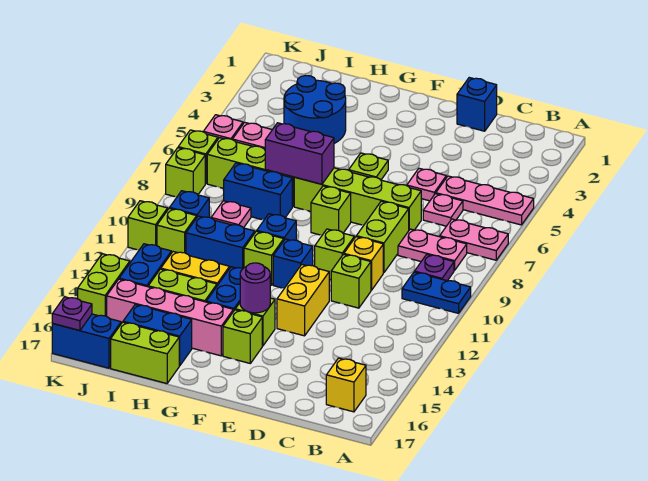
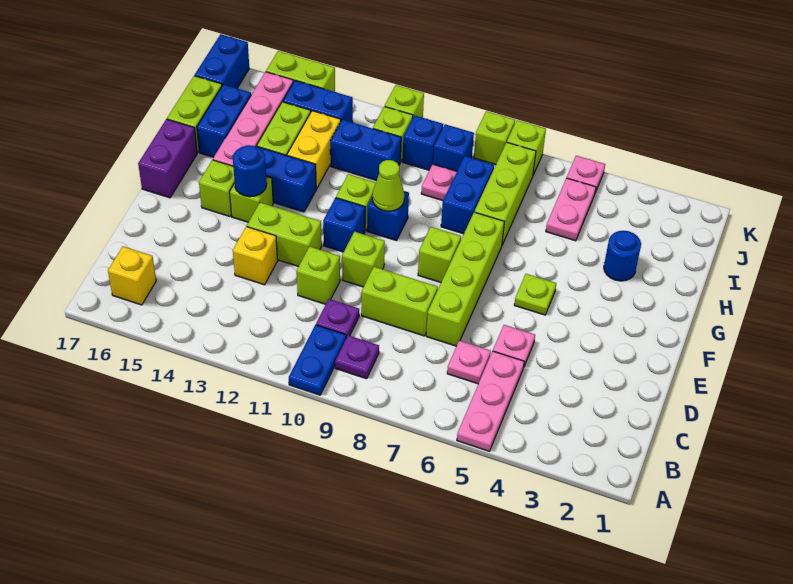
pink 1x2 plate [440,219,508,260] -> none
pink 1x2 plate [398,229,467,270] -> none
blue 1x1 brick [457,78,497,131] -> blue 1x1 brick moved to [433,124,474,171]
yellow 1x1 brick [344,237,383,290] -> yellow 1x1 brick moved to [233,227,277,285]
yellow 1x2 brick [277,265,329,336] -> lime 1x2 brick [247,202,322,267]
purple 1x1 round brick [240,263,270,313] -> blue 1x1 round brick [233,145,267,197]
purple 1x2 brick [265,123,334,184] -> purple 1x2 brick moved to [138,119,197,198]
none -> lime 1x1 cone [372,160,405,211]
blue 2x2 round brick [284,76,346,144] -> blue 1x1 round brick [604,231,641,281]
blue 1x2 brick [186,216,255,268] -> blue 1x2 brick turned to [330,120,401,181]
purple 1x1 plate [52,297,92,331] -> purple 1x1 plate moved to [316,299,359,338]

